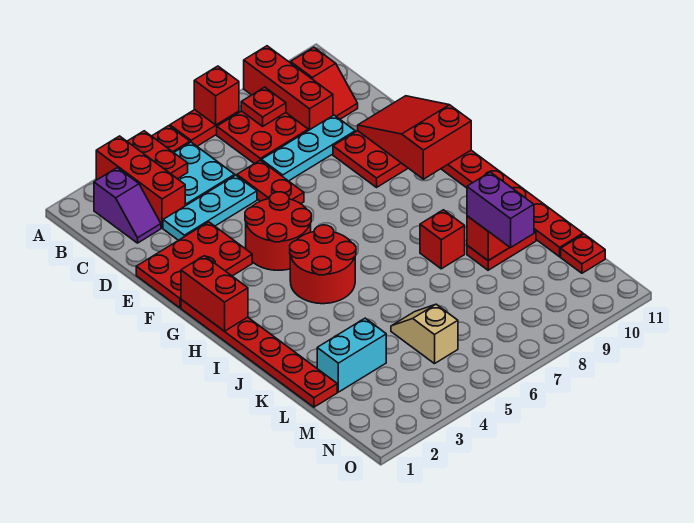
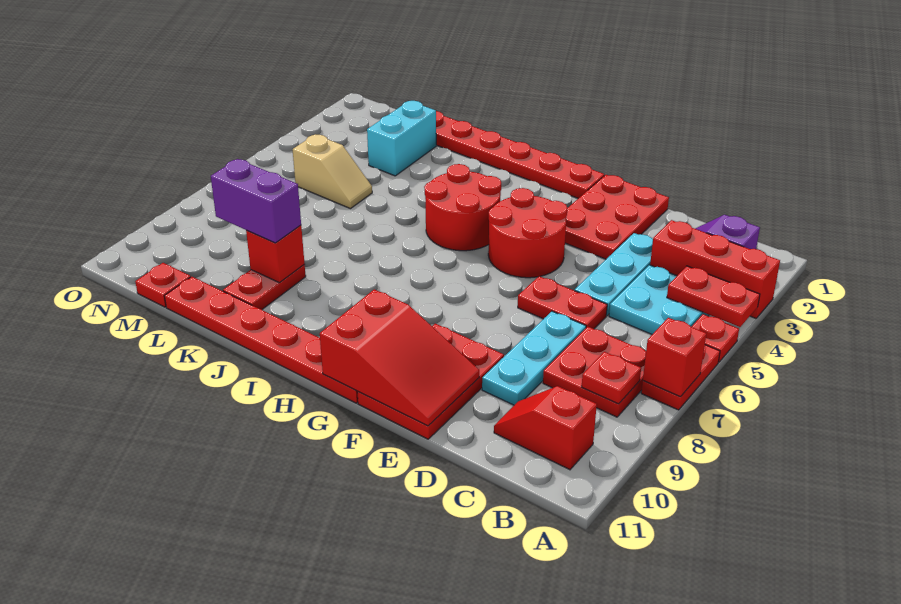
red 1x3 brick [244,46,333,130] -> none
red 1x2 brick [181,256,248,331] -> none
red 1x1 brick [420,210,465,269] -> none

